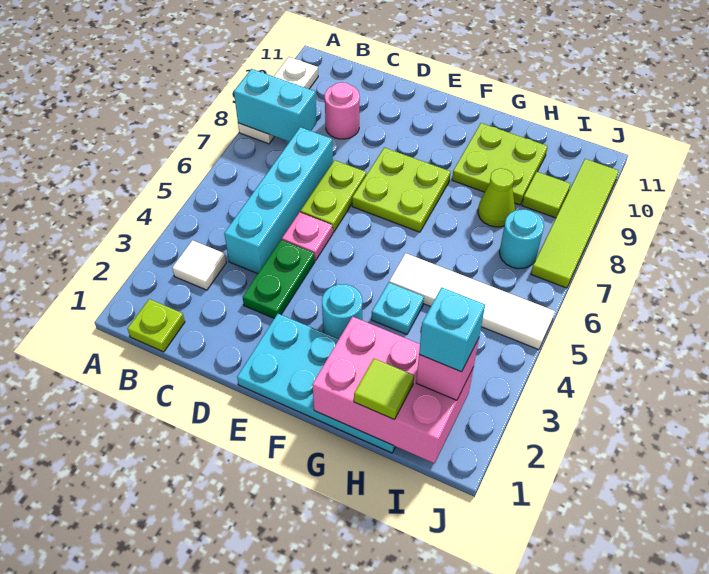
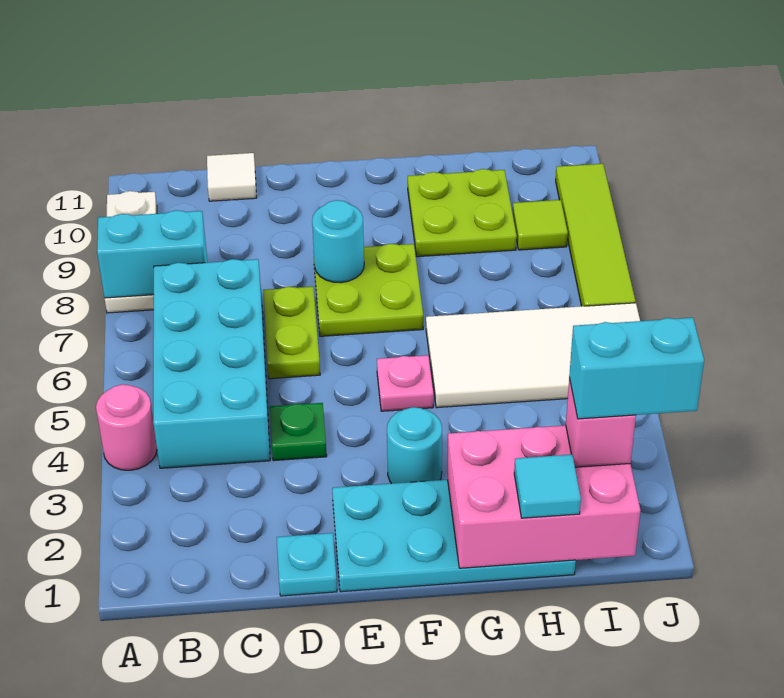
lime 1x1 plate [128,299,185,352] -> none
white 1x1 tile [172,240,226,290] -> white 1x1 tile moved to [207,153,257,201]
cyan 1x4 brick [224,127,333,274] -> cyan 2x4 brick [153,259,270,468]
pink 1x1 round brick [325,82,360,139] -> pink 1x1 round brick moved to [96,384,157,470]
green 1x2 plate [243,240,315,318] -> green 1x1 plate [270,403,327,461]
pink 1x1 plate [282,212,333,261] -> pink 1x1 plate moved to [377,355,434,411]
cyan 1x1 plate [372,283,424,335] -> cyan 1x1 plate moved to [277,533,337,596]
white 1x4 tile [389,253,555,350] -> white 2x4 tile [426,303,640,408]
lime 1x1 tile [354,359,414,419] -> cyan 1x1 tile [514,454,581,518]
lime 1x1 cone [478,169,515,227] -> none
cyan 1x1 brick [419,287,485,372] -> cyan 1x2 brick [569,318,704,419]
cyan 1x1 round brick [499,210,544,269] -> cyan 1x1 round brick moved to [312,200,364,283]

